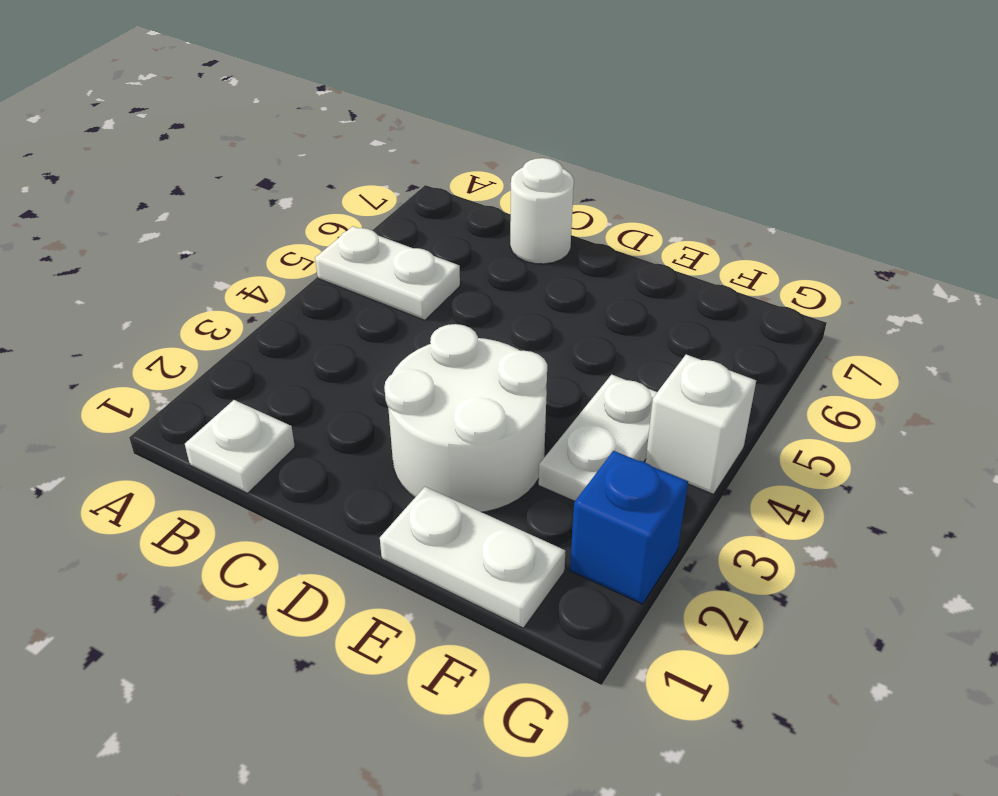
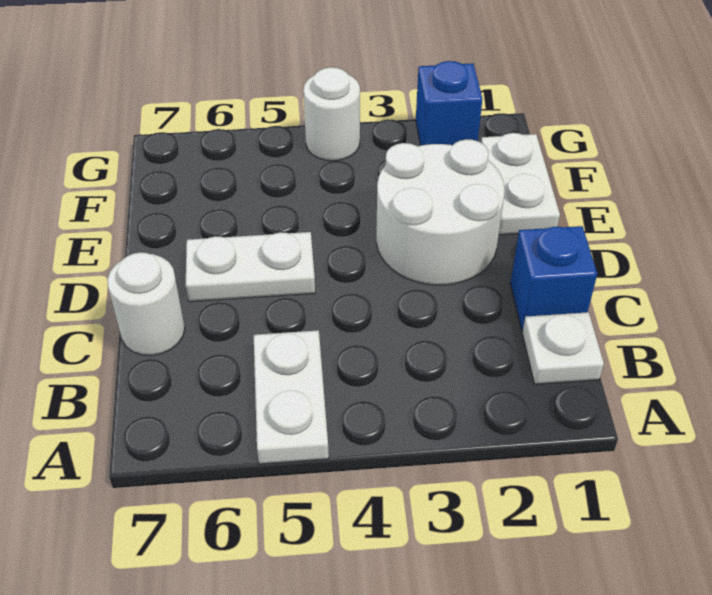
none -> blue 1x1 brick [510,226,597,330]
white 1x2 plate [538,375,657,501] -> white 1x2 plate moved to [186,232,315,302]
white 1x1 brick [645,354,756,494] -> white 1x1 round brick [303,67,360,161]

